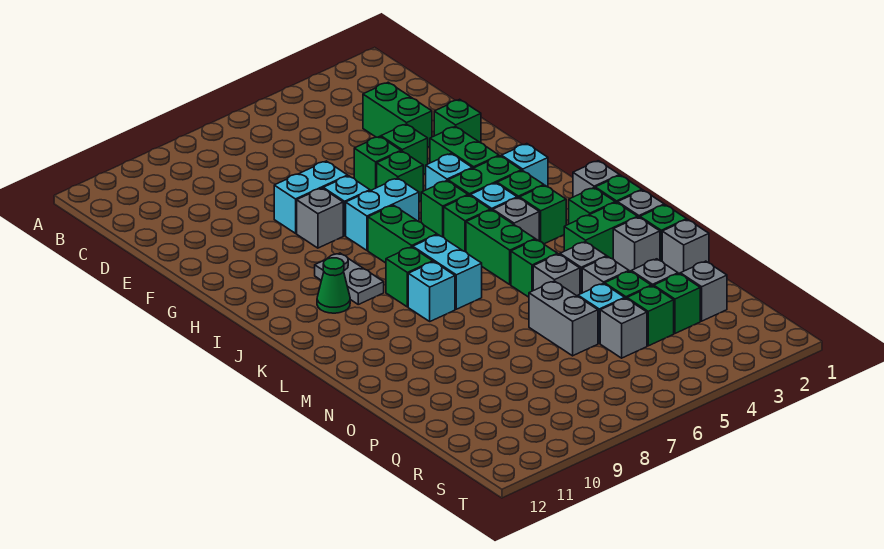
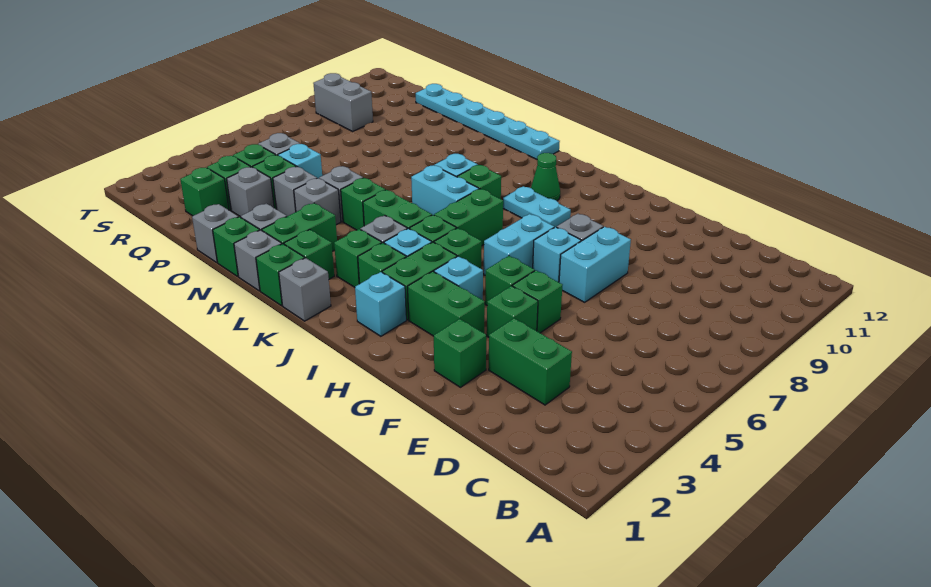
green 1x2 brick [368,205,437,263] -> green 1x2 brick turned to [434,189,503,245]
grey 1x2 plate [315,253,384,304] -> cyan 1x2 plate [503,186,571,228]
none -> cyan 1x6 plate [416,84,560,159]
grey 1x2 brick [529,281,598,356] -> grey 1x2 brick moved to [313,73,373,131]
grey 1x1 brick [680,261,727,321] -> green 1x1 brick [180,168,229,216]

